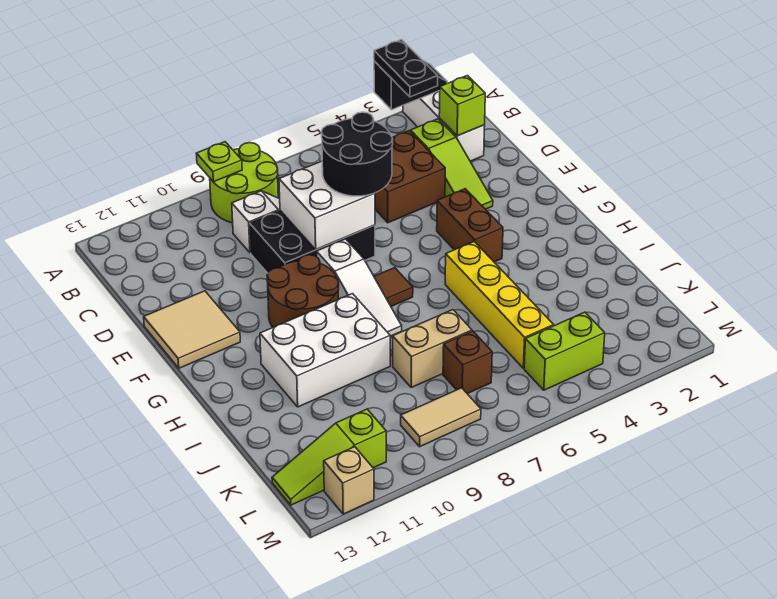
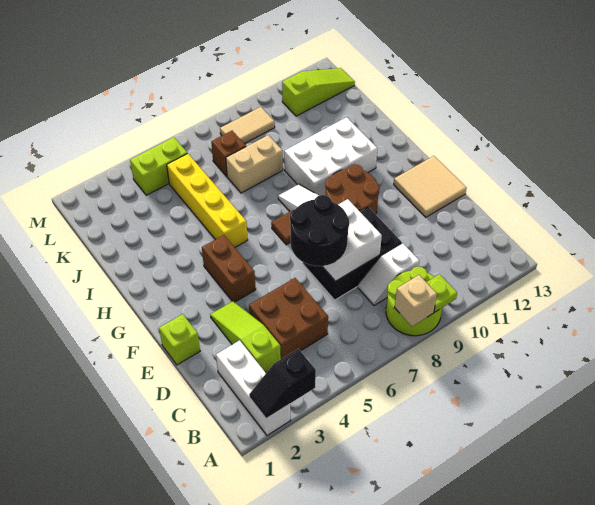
black 1x2 plate [374,40,438,97] -> none
lime 1x1 brick [439,76,485,136] -> lime 1x1 brick moved to [159,314,200,365]
tan 1x1 brick [324,447,374,514] -> tan 1x1 brick moved to [395,275,437,326]

